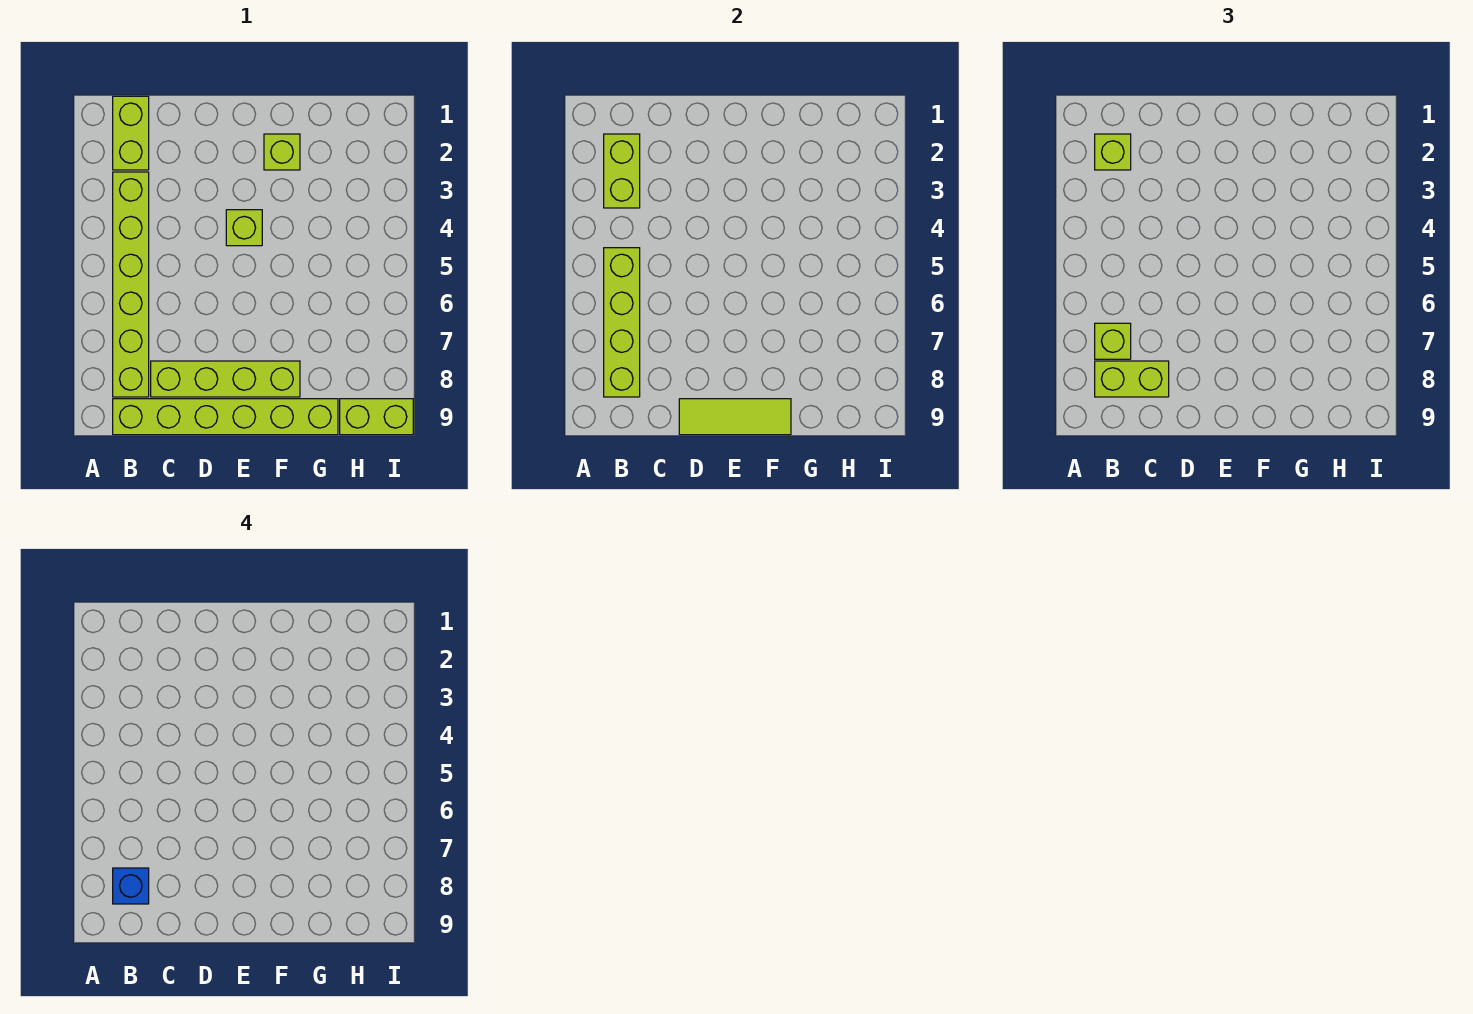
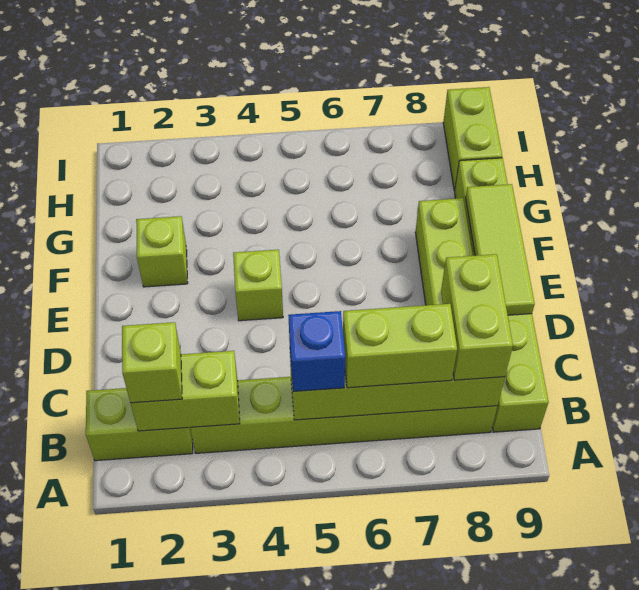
lime 1x1 brick [1095,323,1131,359] -> lime 1x2 brick [343,304,457,388]
blue 1x1 brick [113,868,149,904] -> blue 1x1 brick moved to [288,311,345,391]

